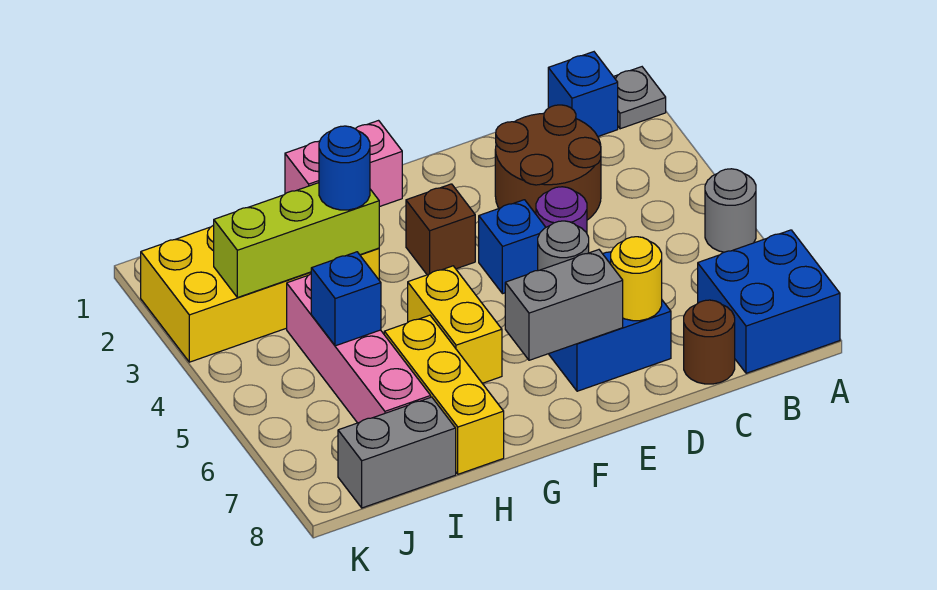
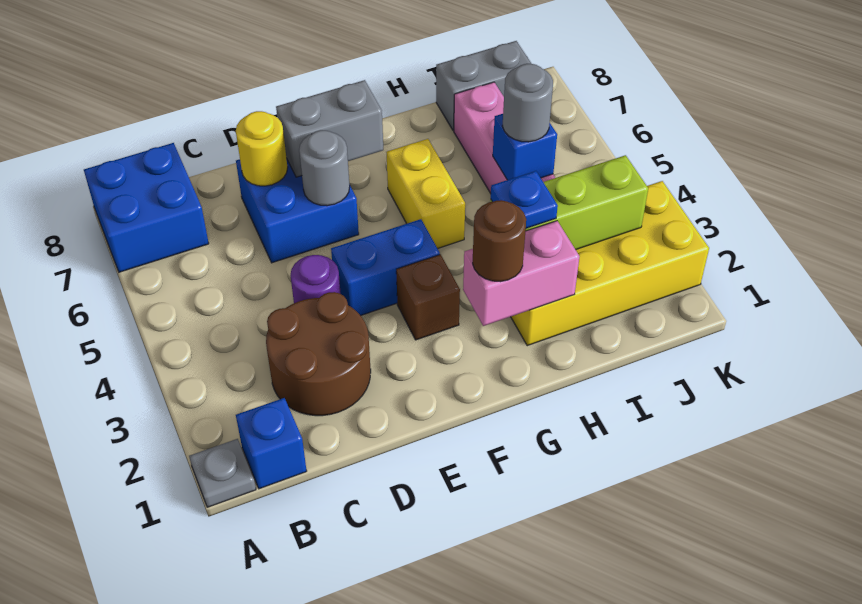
grey 1x1 round brick [705,169,756,252] -> grey 1x1 round brick moved to [503,64,553,142]
brown 1x1 round brick [684,300,735,384] -> brown 1x1 round brick moved to [473,200,526,282]
blue 1x1 brick [479,200,546,294] -> blue 1x2 brick [331,219,440,316]
blue 1x1 round brick [319,126,370,210] -> blue 1x1 plate [491,171,558,228]
yellow 1x3 brick [384,315,504,474] -> none

